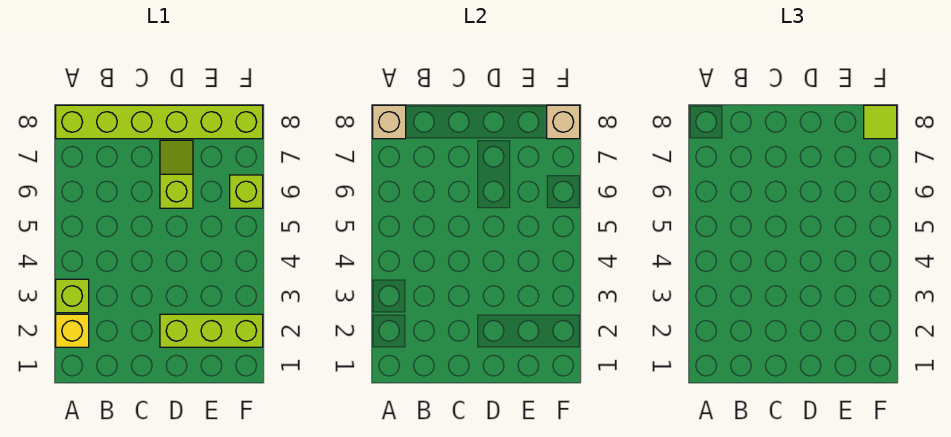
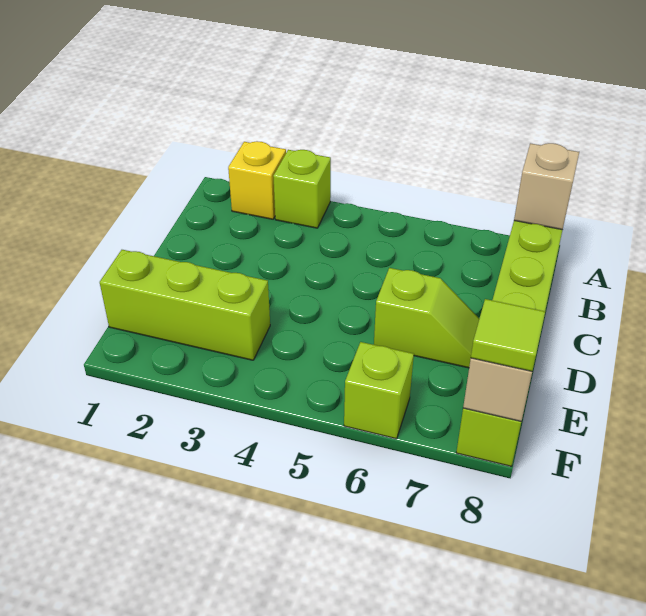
lime 1x3 brick [160,314,263,347] -> lime 1x3 brick turned to [100,250,270,360]

